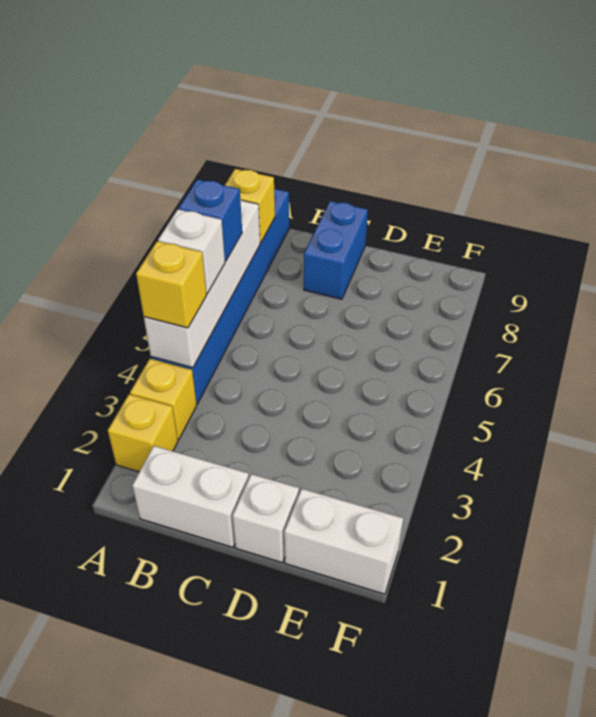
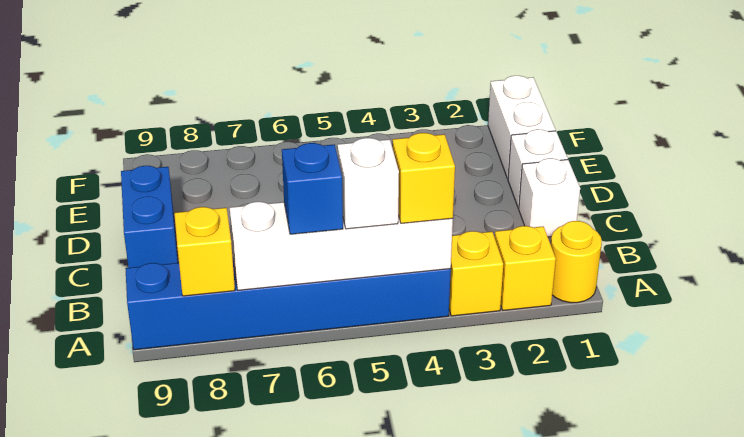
none -> yellow 1x1 round brick [551,221,602,303]
white 1x2 brick [132,446,249,547] -> white 1x1 brick [519,158,580,237]
blue 1x2 brick [304,201,368,299] -> blue 1x2 brick turned to [121,166,178,268]

